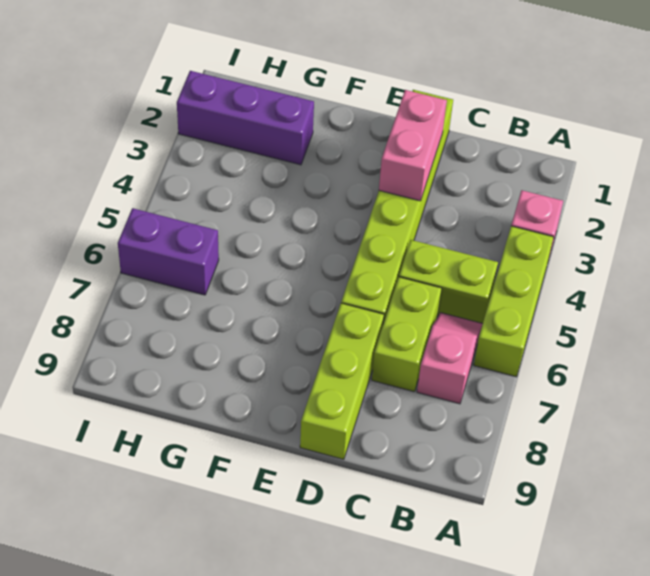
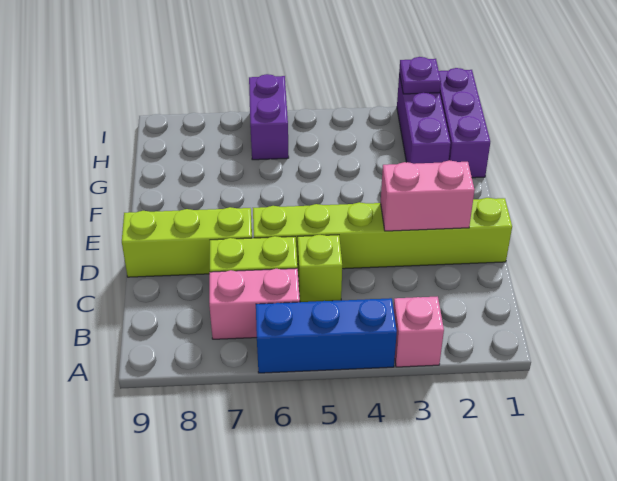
lime 1x3 brick [474,226,553,377] -> blue 1x3 brick [256,298,397,373]
lime 1x2 brick [399,240,498,323] -> lime 1x1 brick [298,235,342,302]
pink 1x2 slope [417,313,483,404] -> pink 1x2 brick [209,268,300,339]
none -> purple 1x3 brick [439,68,490,178]
none -> purple 1x1 plate [399,57,441,94]

